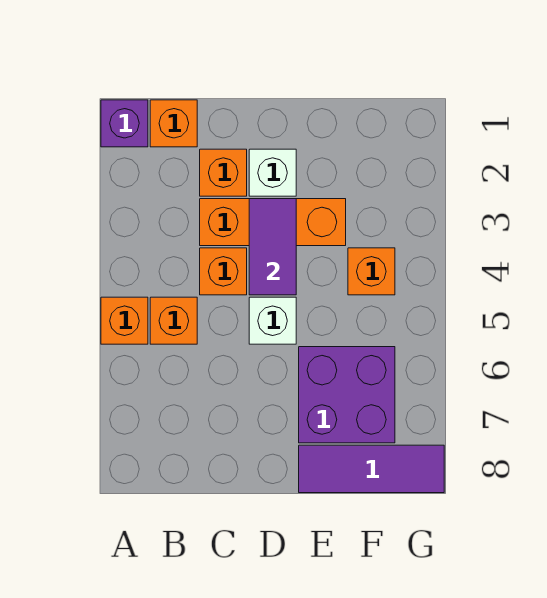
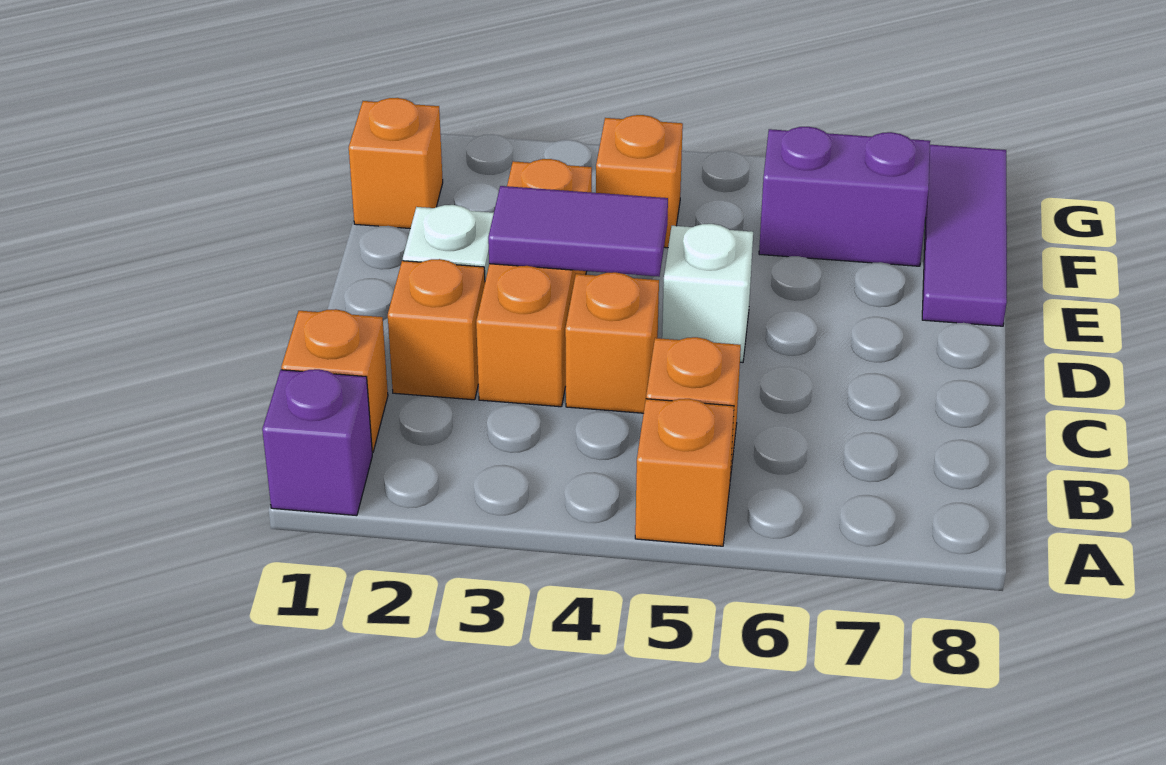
purple 2x2 brick [299,347,395,443] -> purple 1x2 brick [759,127,930,266]
none -> orange 1x1 brick [349,98,443,229]

